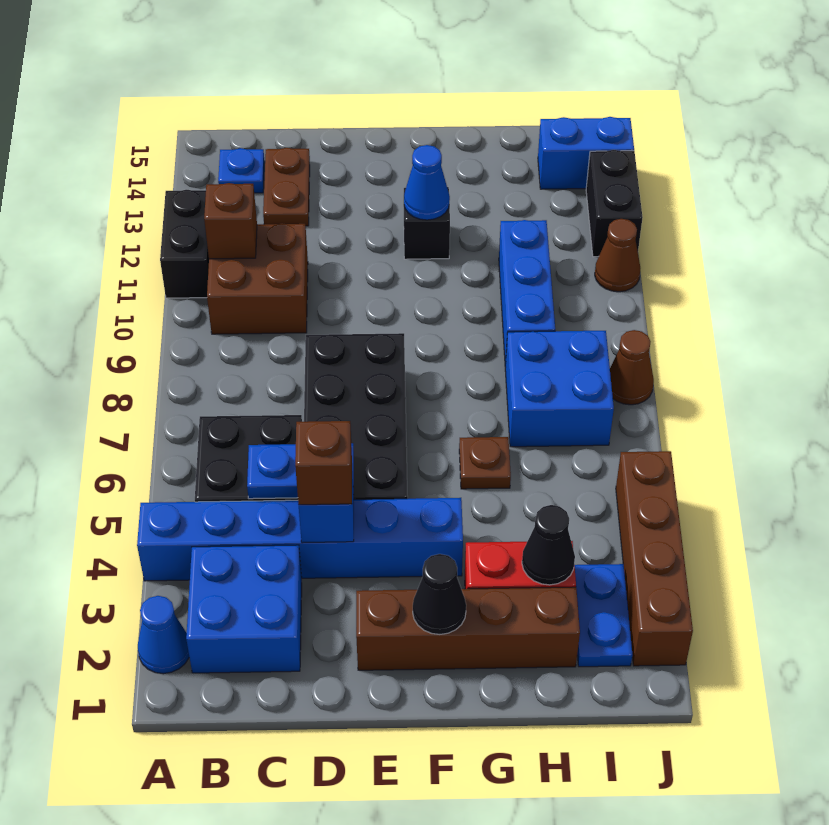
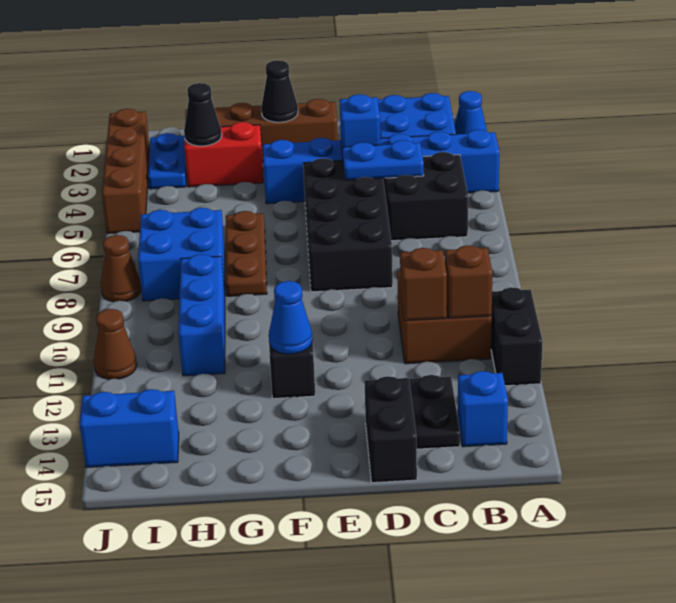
blue 1x1 plate [218,148,265,193] -> blue 1x1 brick [458,371,508,447]
brown 1x2 plate [263,148,310,226] -> black 1x2 plate [409,375,460,449]
brown 1x1 brick [295,421,352,505] -> brown 1x1 brick moved to [400,248,447,321]
brown 1x1 plate [459,437,511,489] -> brown 1x3 plate [226,211,267,296]
black 1x2 brick [586,150,643,257] -> black 1x2 brick moved to [364,376,417,483]

